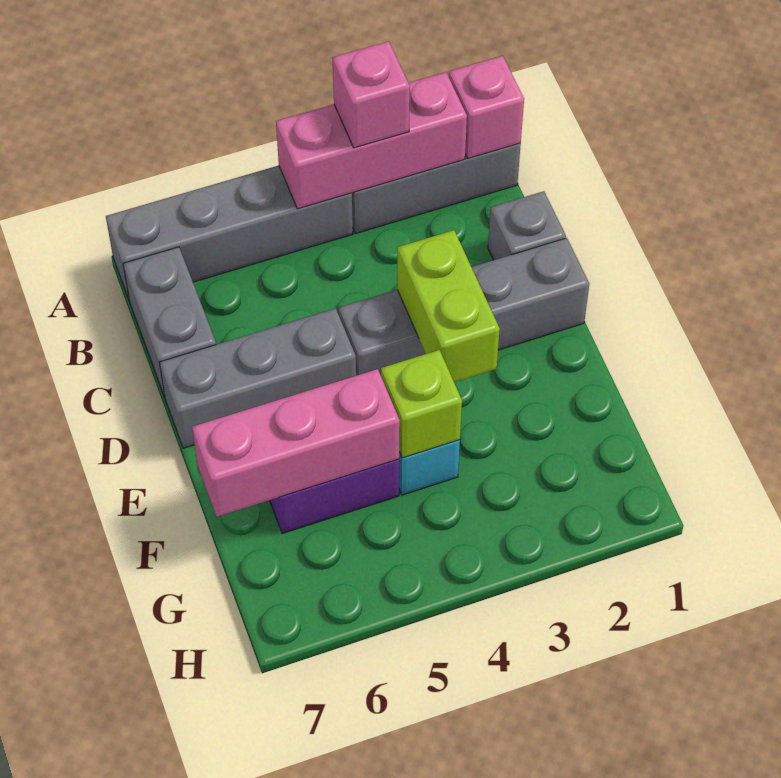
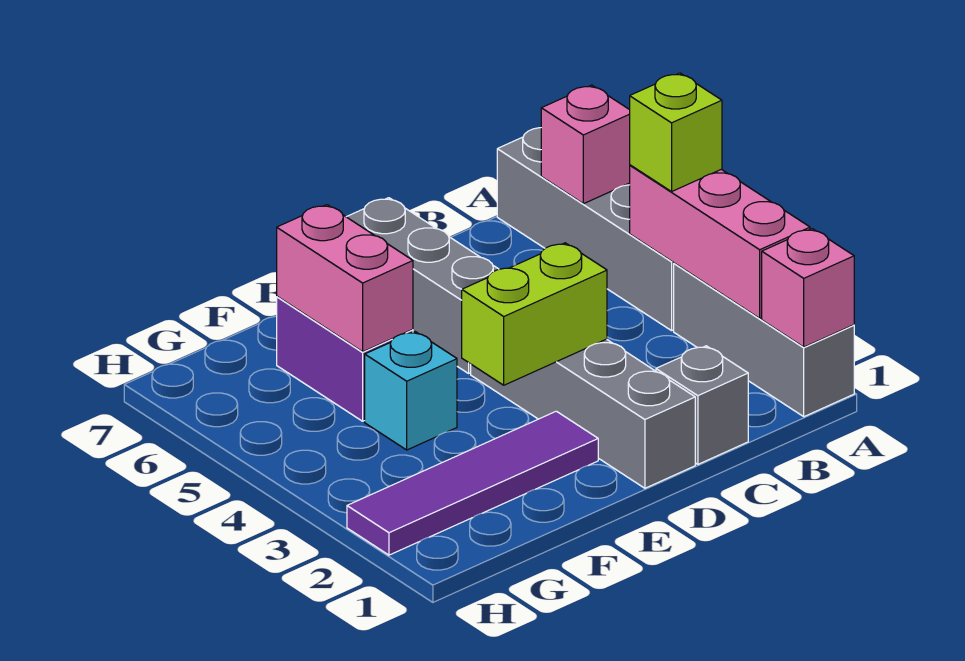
pink 1x1 brick [332,41,410,148] -> pink 1x1 brick moved to [541,85,630,204]
grey 1x2 brick [123,247,216,397] -> none
none -> purple 1x4 tile [347,411,598,555]
lime 1x1 brick [381,350,462,458] -> lime 1x1 brick moved to [630,73,722,192]
pink 1x3 brick [192,369,400,517] -> pink 1x2 brick [277,205,413,352]

